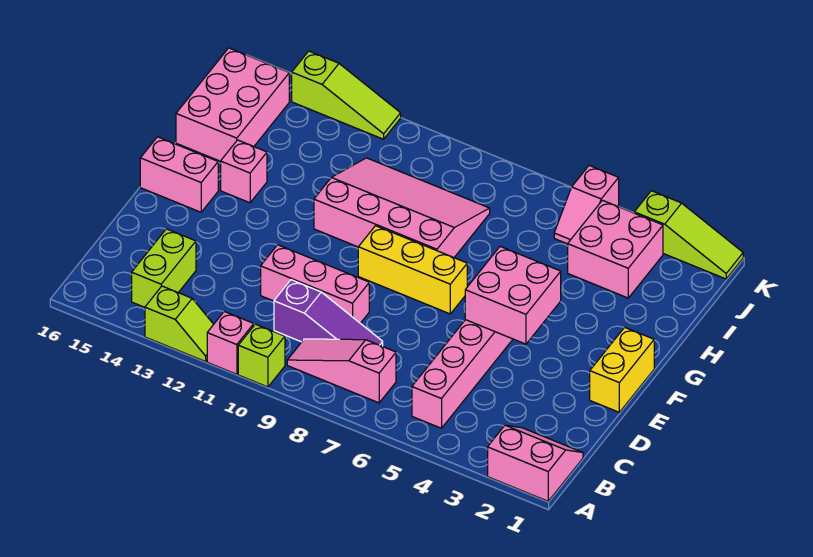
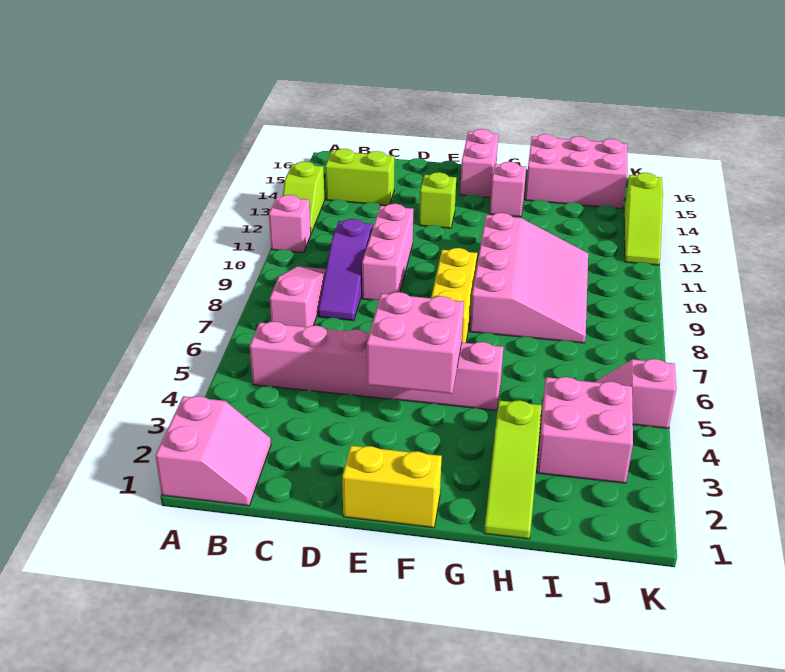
lime 1x1 brick [238,324,285,387] -> lime 1x1 brick moved to [419,172,456,228]
lime 1x3 slope [634,191,743,279] -> lime 1x3 slope moved to [484,400,542,539]

